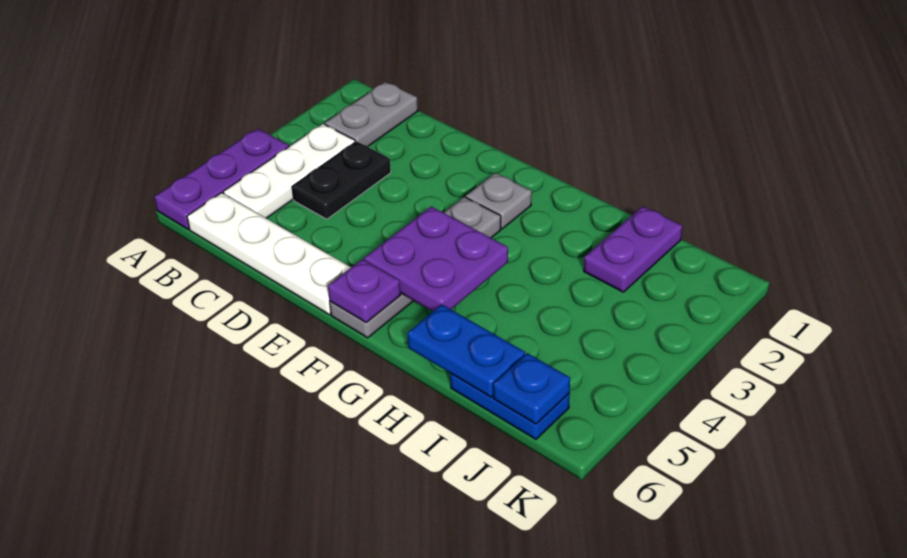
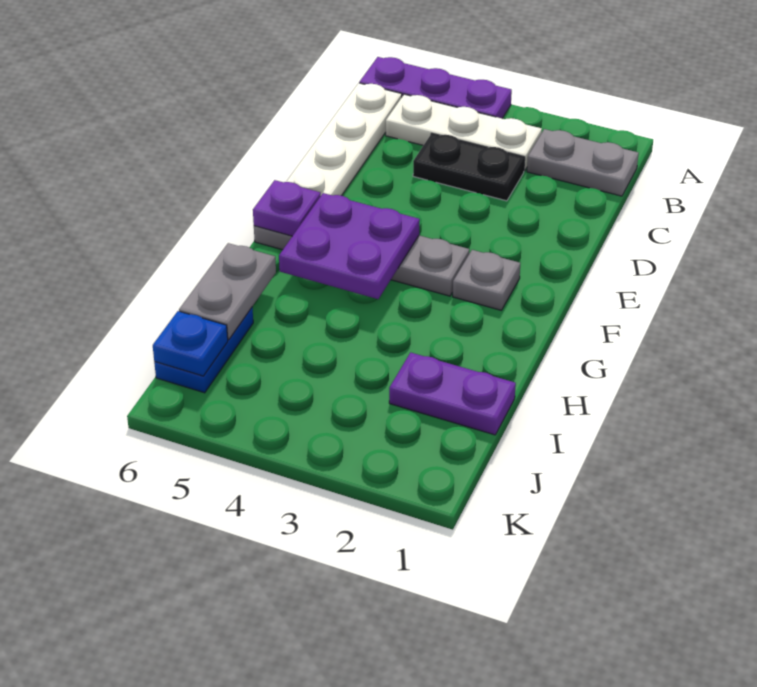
blue 1x2 plate [407,305,525,397] -> grey 1x2 plate [179,243,276,340]

